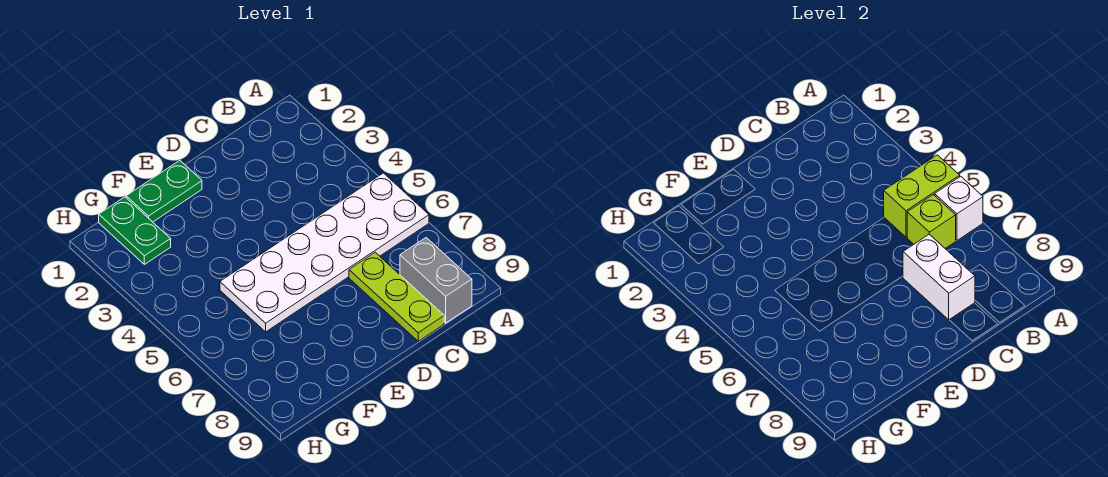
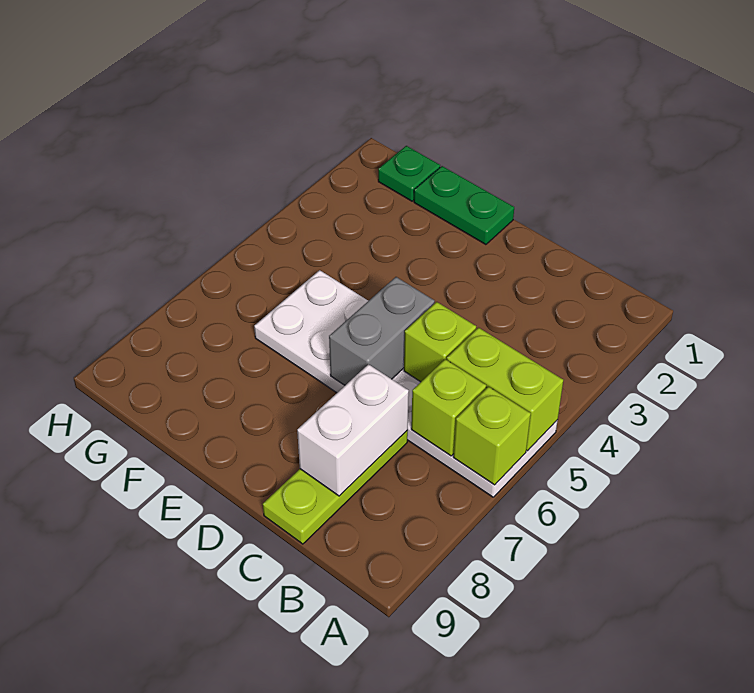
white 1x1 brick [935,176,983,241] -> lime 1x1 brick [453,387,531,485]
grey 1x2 brick [400,238,472,323] -> grey 1x2 brick moved to [329,277,435,385]
none -> lime 1x1 brick [404,302,476,382]
green 1x2 plate [99,197,171,264] -> green 1x1 plate [378,146,440,201]

